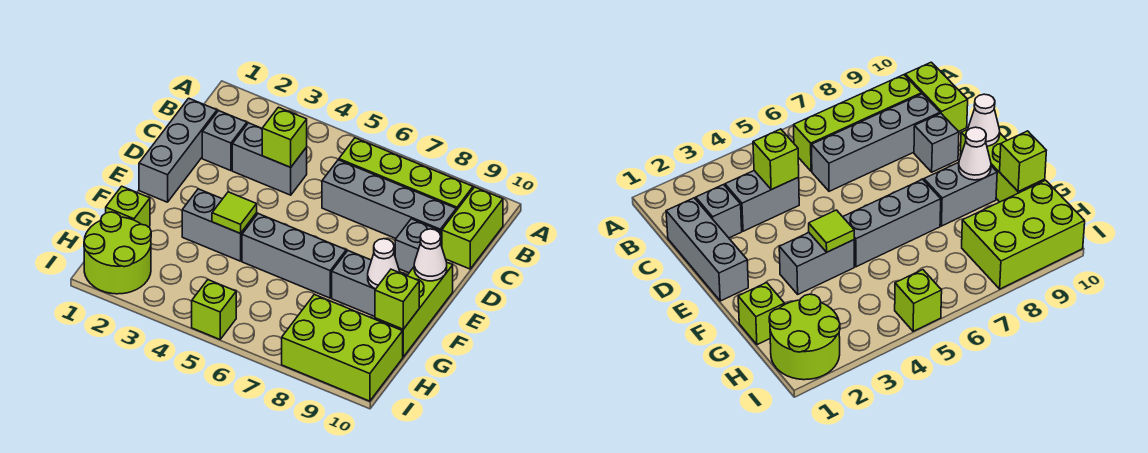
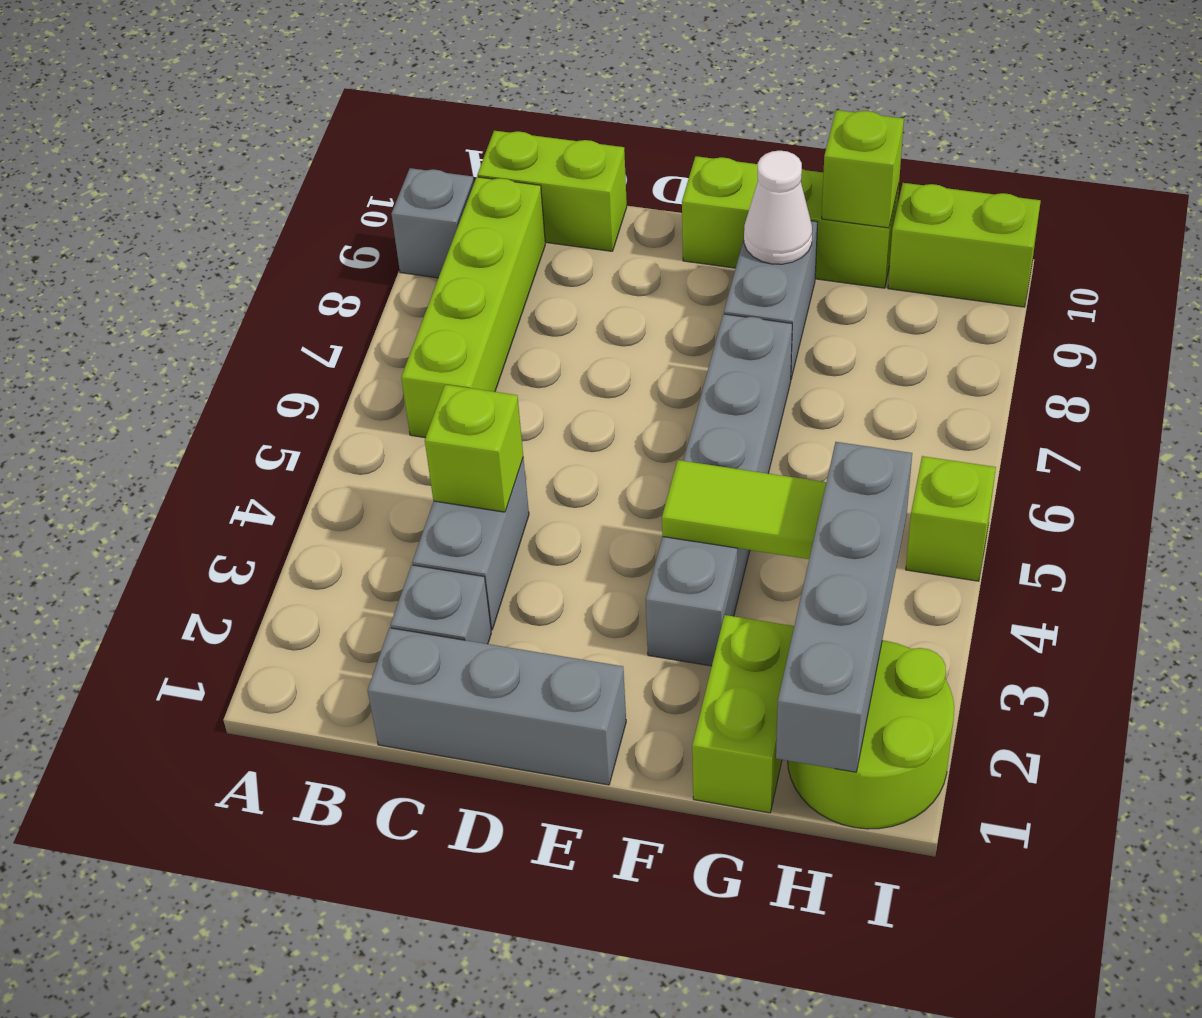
grey 1x4 brick [322,160,456,246] -> grey 1x4 brick moved to [776,442,912,772]
grey 1x1 brick [395,219,440,273] -> grey 1x1 brick moved to [391,168,474,278]
white 1x1 cone [414,229,447,281] -> none
lime 1x1 tile [212,192,257,233] -> lime 1x2 tile [662,460,826,559]
lime 1x1 brick [106,186,150,227] -> lime 1x2 brick [692,615,794,813]
lime 2x3 brick [282,294,403,401] -> lime 1x2 brick [888,183,1041,307]

